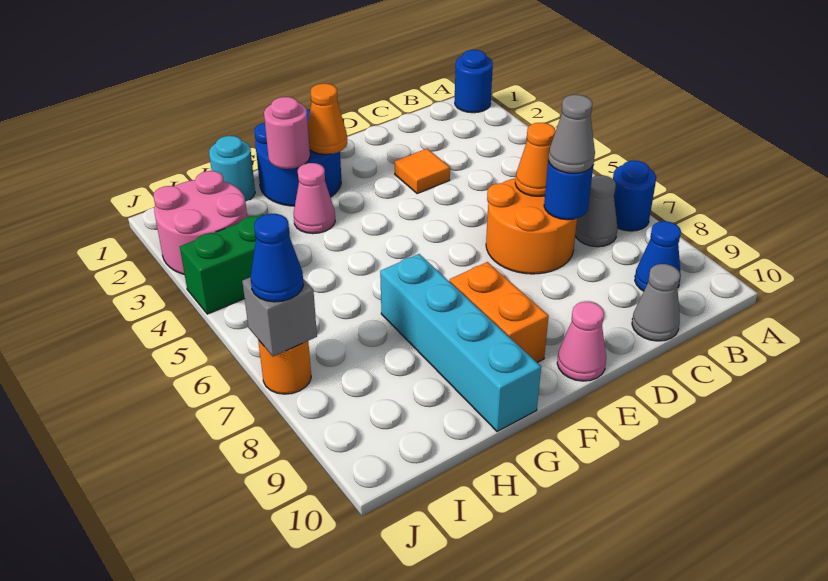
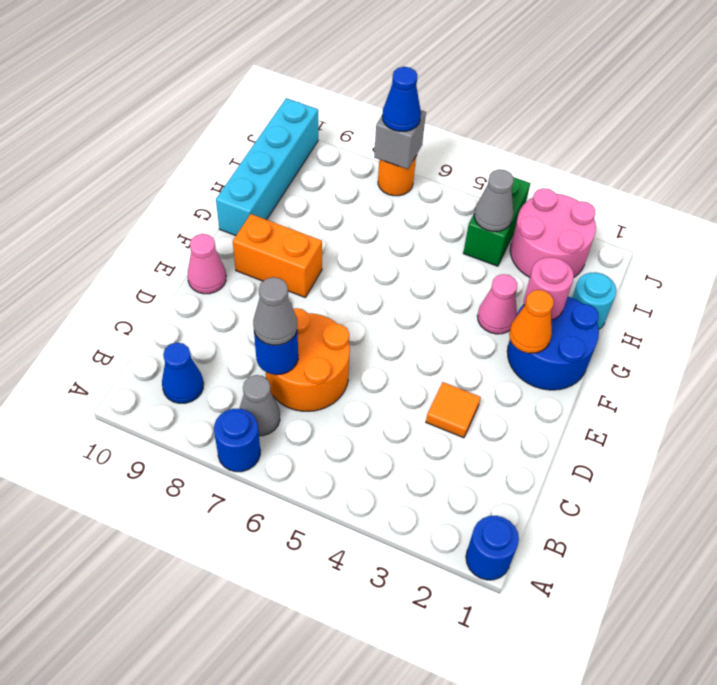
orange 1x1 cone [515,123,555,196] -> none
grey 1x1 cone [632,264,680,341] -> grey 1x1 cone moved to [474,169,514,232]
cyan 1x4 brick [380,254,541,432] -> cyan 1x4 brick turned to [216,98,318,236]

